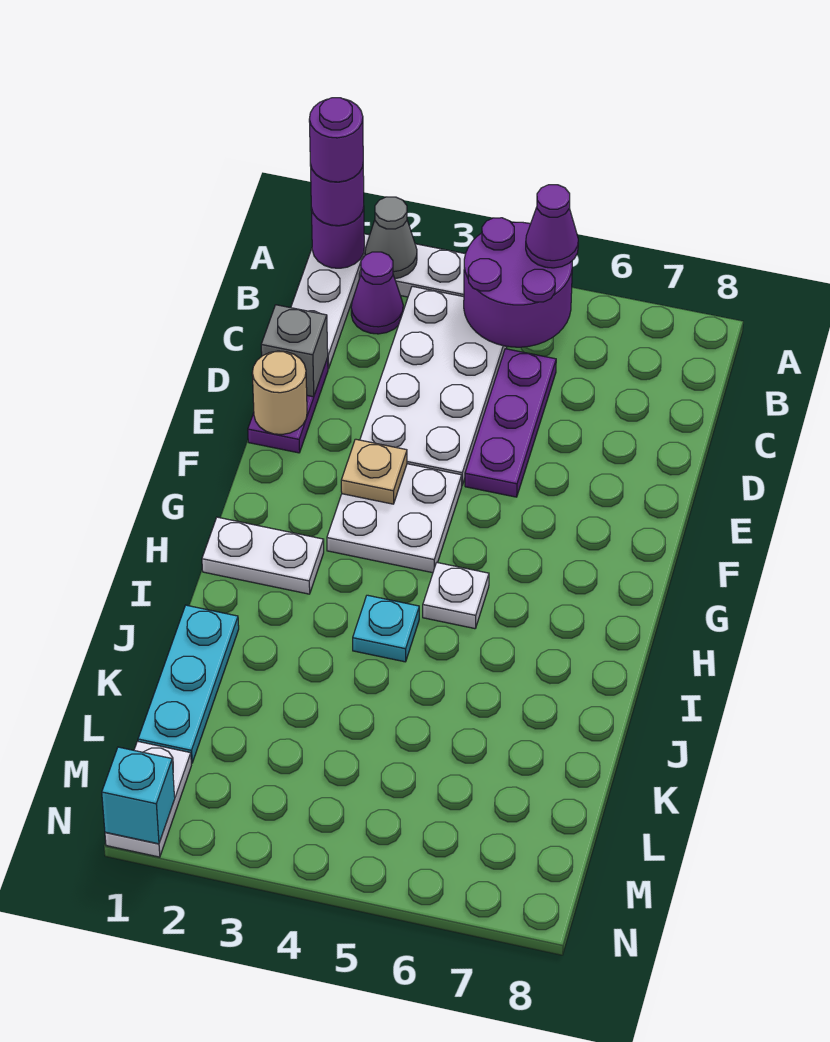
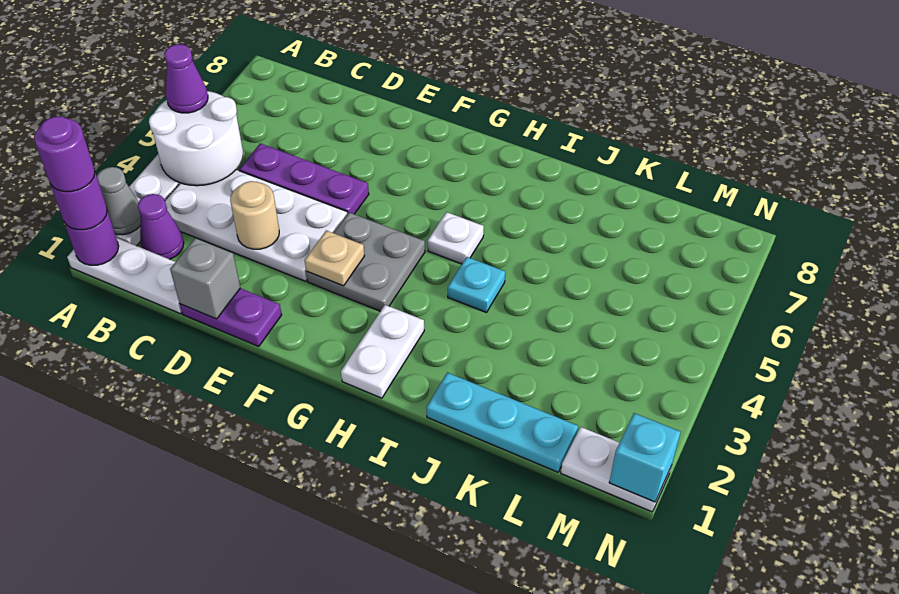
purple 2x2 round brick [464,218,572,347] -> white 2x2 round brick [149,91,243,186]
tan 1x1 round brick [252,351,307,435] -> tan 1x1 round brick moved to [230,181,279,249]
white 2x2 plate [327,464,462,573] -> grey 2x2 plate [306,213,425,311]

